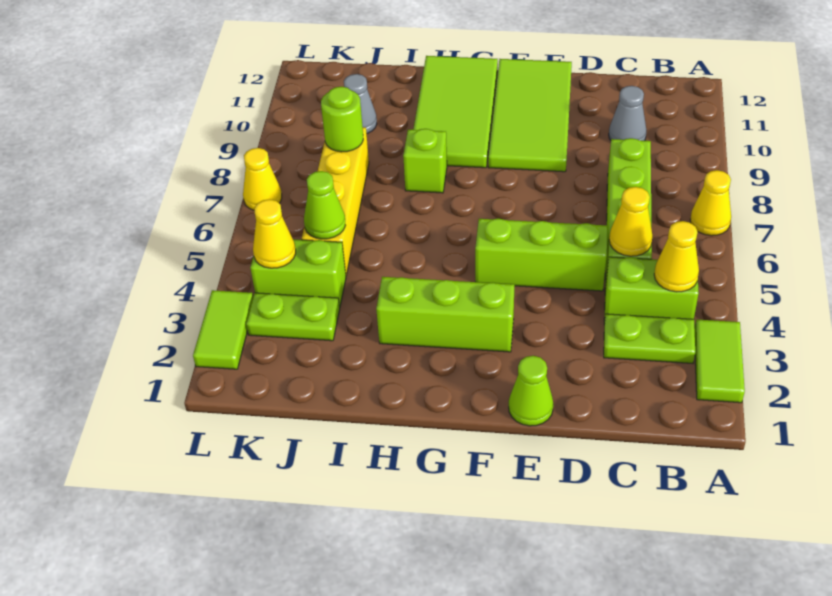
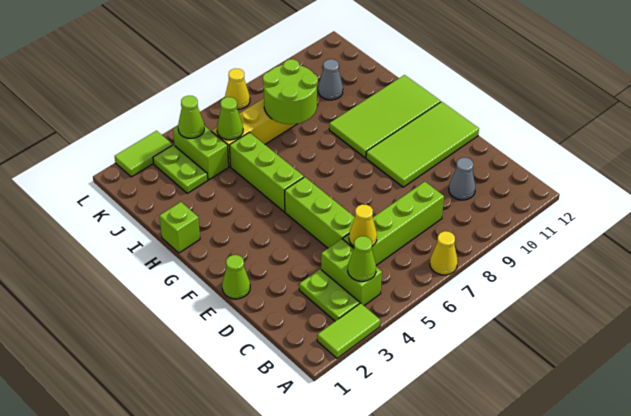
yellow 1x1 cone [654,221,699,292] -> lime 1x1 cone [348,236,376,281]
lime 1x3 brick [376,277,515,352] -> lime 1x3 brick moved to [229,132,304,212]
lime 1x1 brick [403,129,447,193] -> lime 1x1 brick moved to [160,202,200,253]
lime 1x1 round brick [321,87,363,152] -> lime 2x2 round brick [263,59,318,124]
yellow 1x1 cone [253,199,296,268] -> lime 1x1 cone [178,96,204,138]

